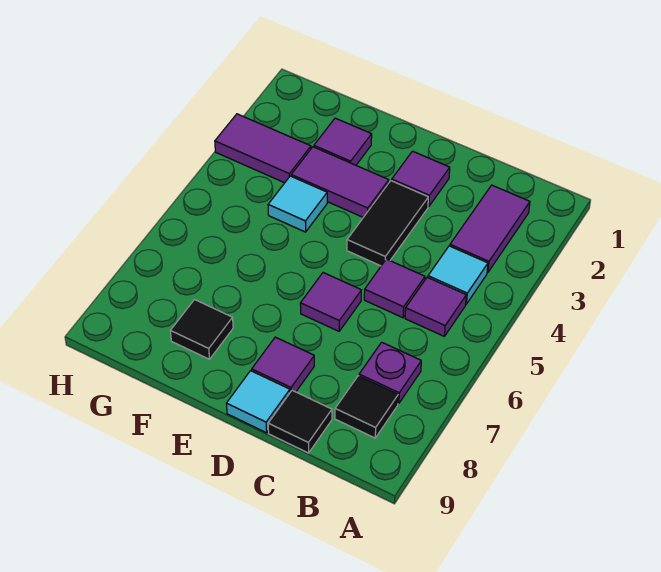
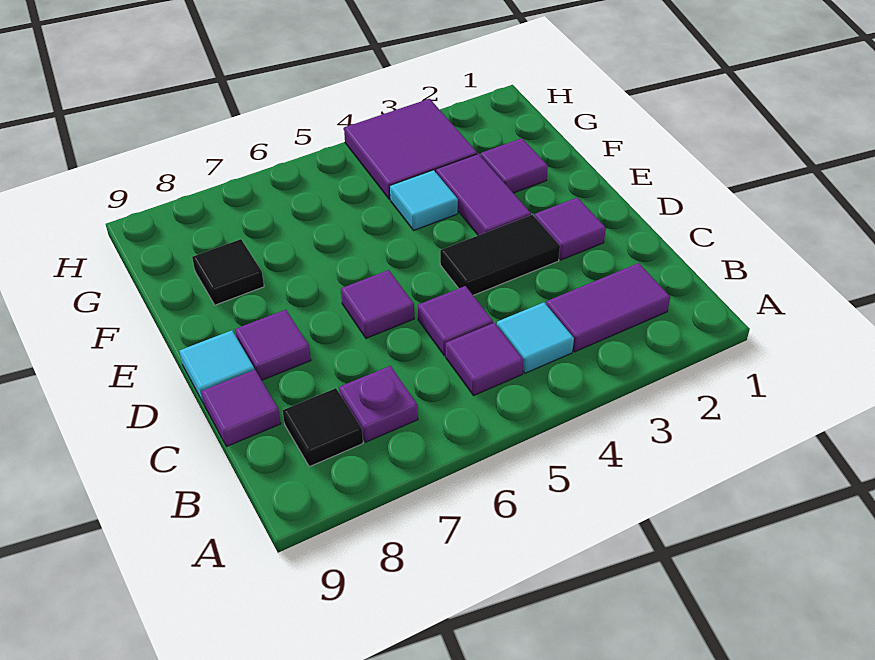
black 1x1 tile [268,390,332,453] -> purple 1x1 tile [201,370,281,447]
purple 1x2 tile [215,114,311,183] -> purple 2x2 tile [344,99,477,199]

